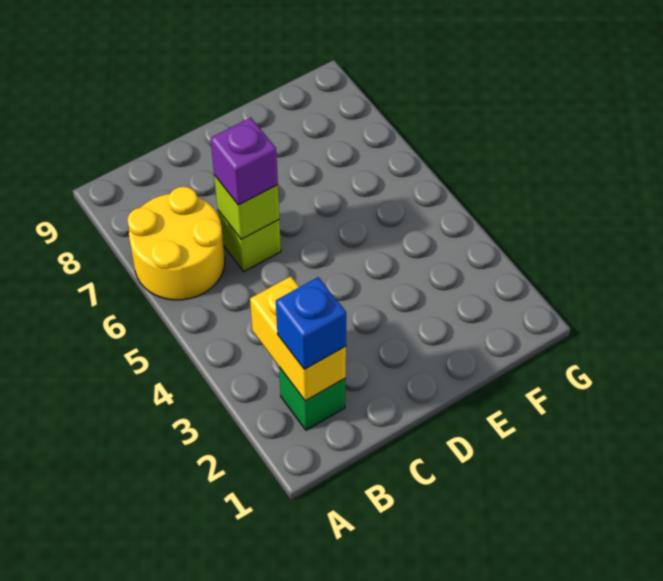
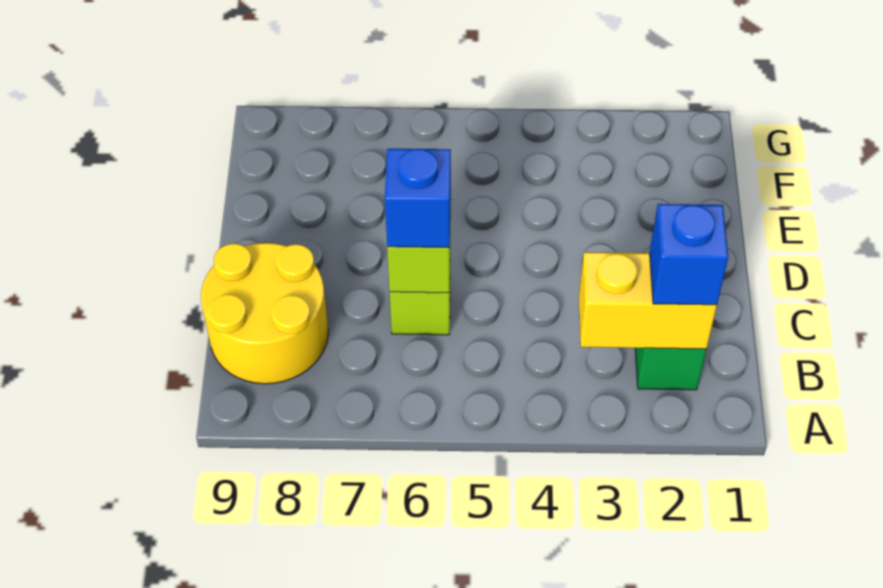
yellow 2x2 round brick [128,187,225,300] -> yellow 2x2 round brick moved to [201,243,328,384]
purple 1x1 brick [211,118,278,205] -> blue 1x1 brick [385,149,451,248]

